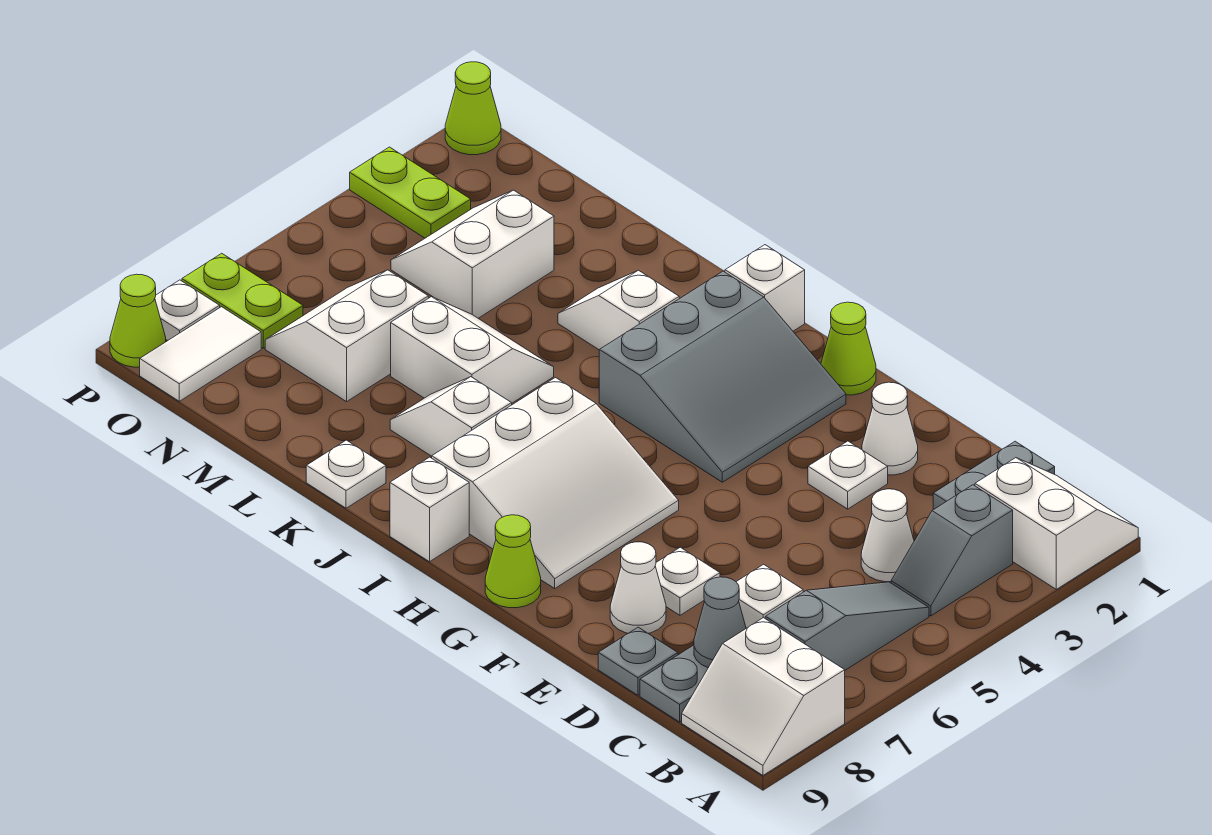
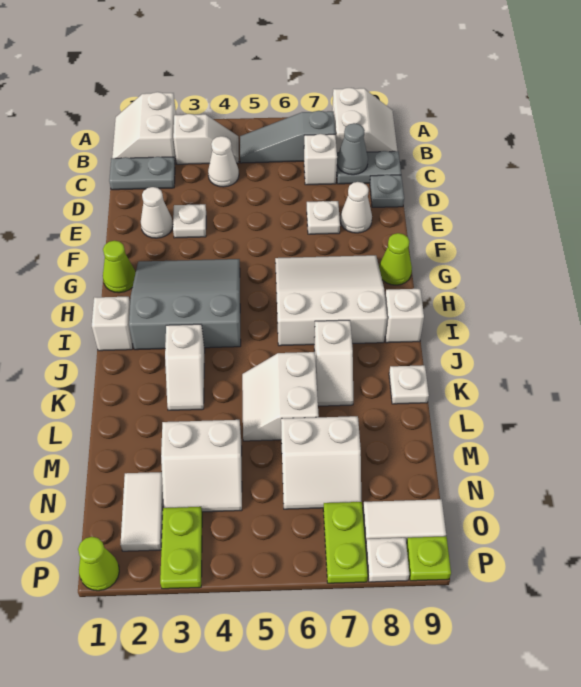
grey 1x2 slope [891,485,1013,616] -> white 1x2 slope [173,114,239,164]
none -> white 1x2 tile [120,472,163,551]
lime 1x1 cone [110,274,166,367] -> lime 1x1 plate [406,536,451,581]

